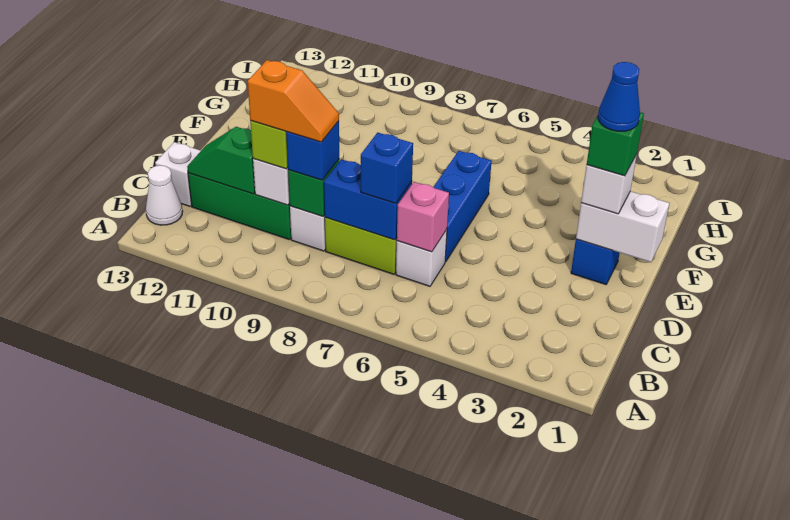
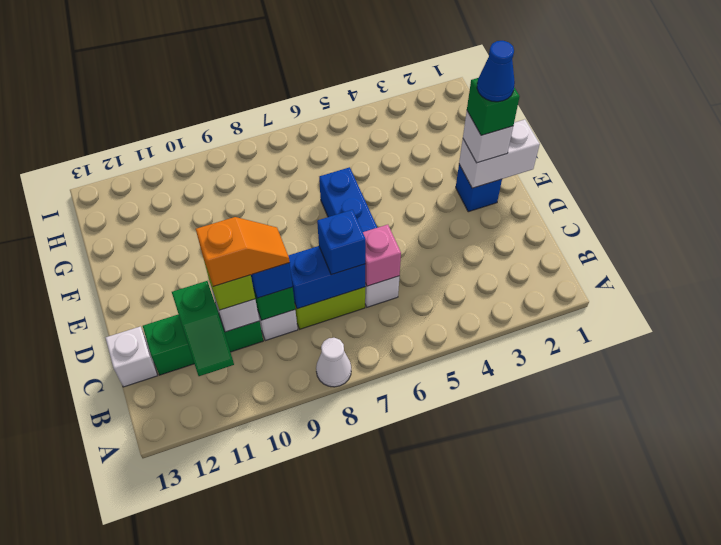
white 1x1 cone [146,165,183,225] -> white 1x1 cone moved to [316,338,351,387]
green 1x2 slope [187,127,255,194] -> green 1x2 slope turned to [172,281,234,376]

